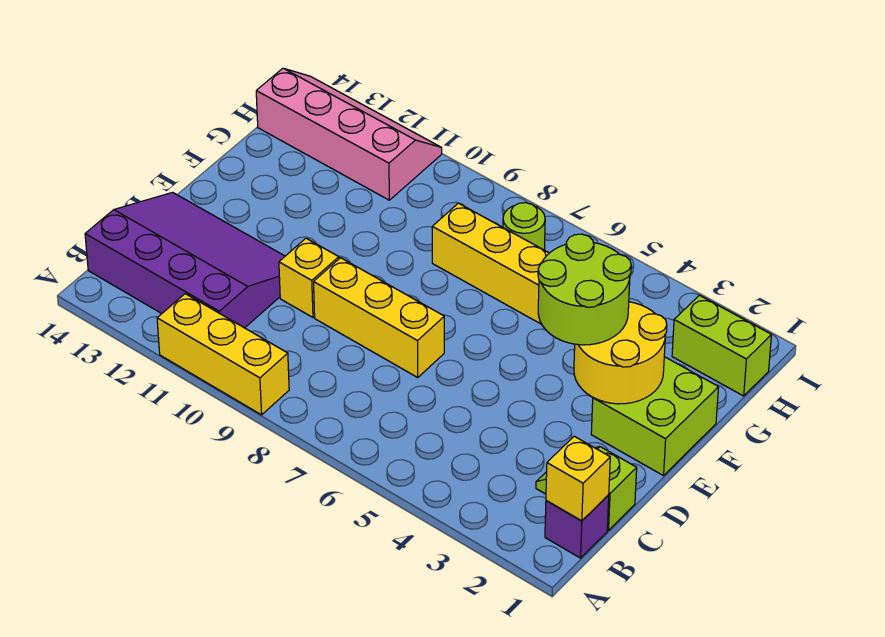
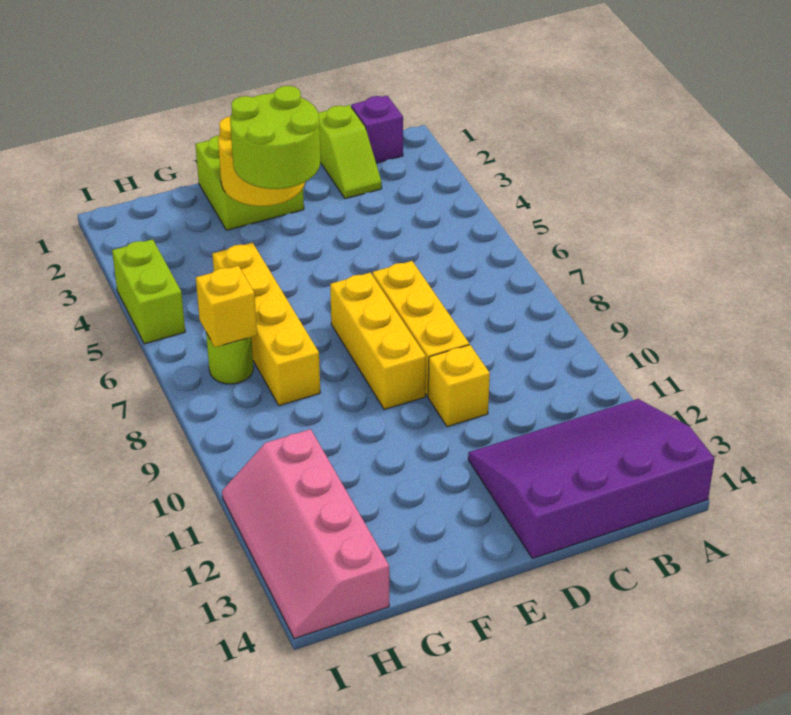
yellow 1x3 brick [157,294,289,415] -> yellow 1x3 brick moved to [330,273,426,410]
yellow 1x1 brick [546,436,610,521] -> yellow 1x1 brick moved to [196,266,257,347]
purple 3x4 slope [85,192,285,328] -> purple 3x4 slope turned to [468,399,714,559]
lime 1x2 brick [672,295,772,396] -> lime 1x2 brick moved to [112,239,185,344]

